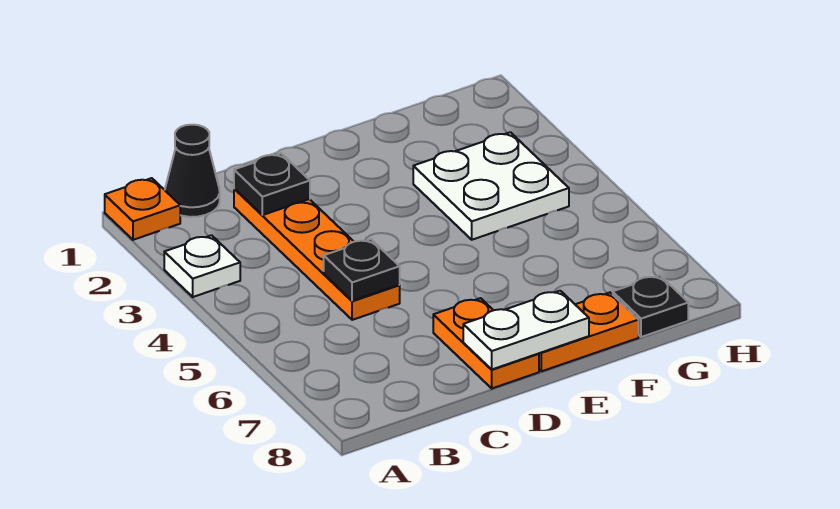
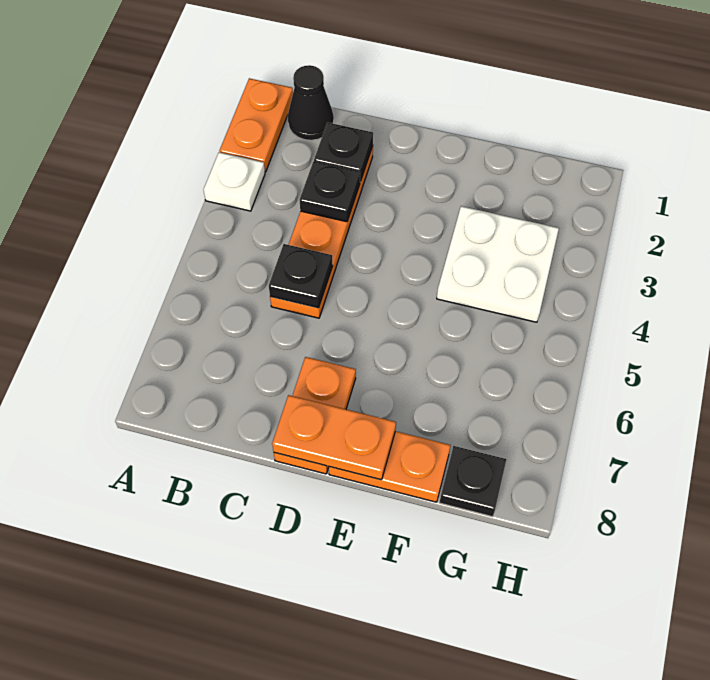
orange 1x1 plate [105,178,180,240] -> orange 1x2 plate [220,78,293,172]
none -> black 1x1 plate [300,161,360,222]
white 1x2 plate [463,291,589,370] -> orange 1x2 plate [272,395,396,480]

